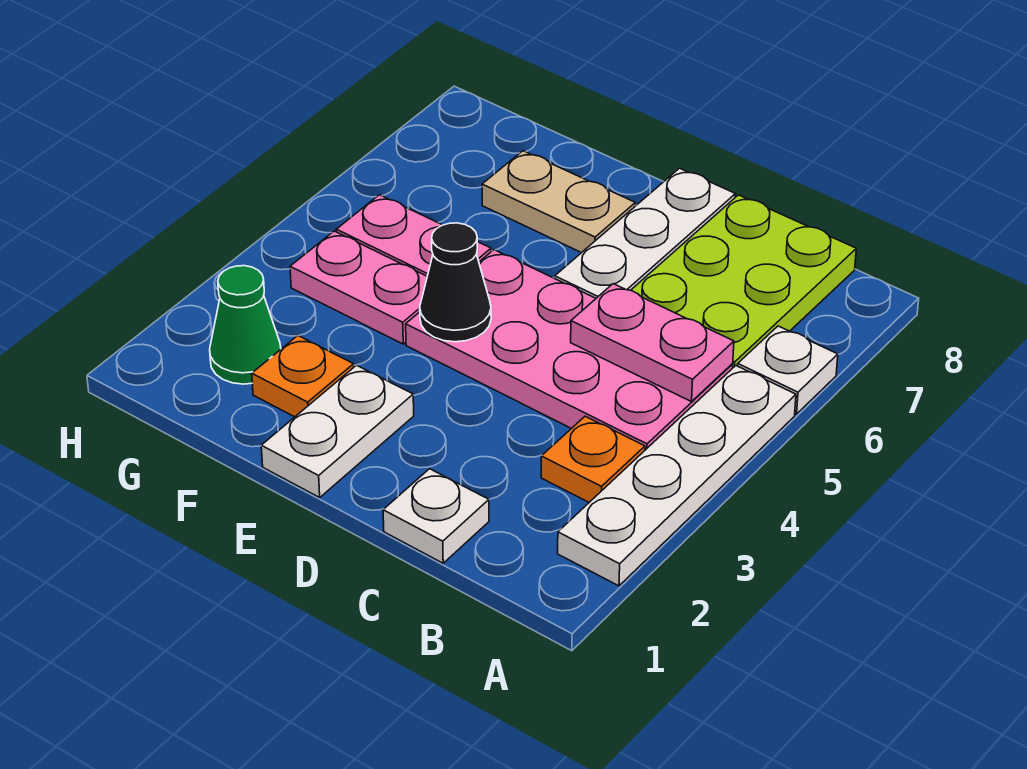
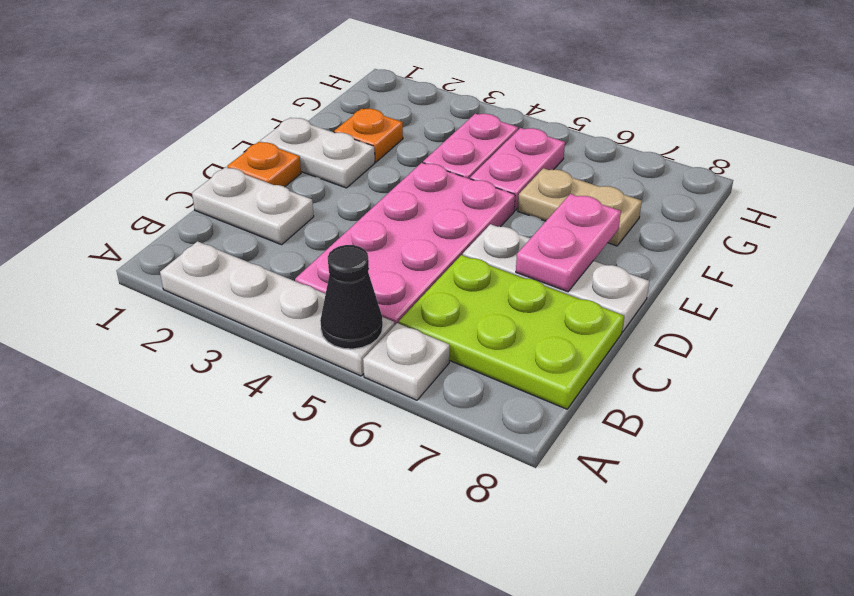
orange 1x1 plate [541,416,645,502] -> orange 1x1 plate moved to [227,142,301,187]
pink 1x2 plate [571,284,734,402] -> pink 1x2 plate moved to [516,194,621,292]
white 1x1 plate [383,469,489,563] -> white 1x2 plate [192,167,314,245]
black 1x1 cone [420,223,491,342] -> black 1x1 cone moved to [320,245,383,349]
tan 1x2 plate [482,151,635,253] -> tan 1x2 plate turned to [518,168,642,246]
green 1x1 cone [210,266,281,384] -> none

